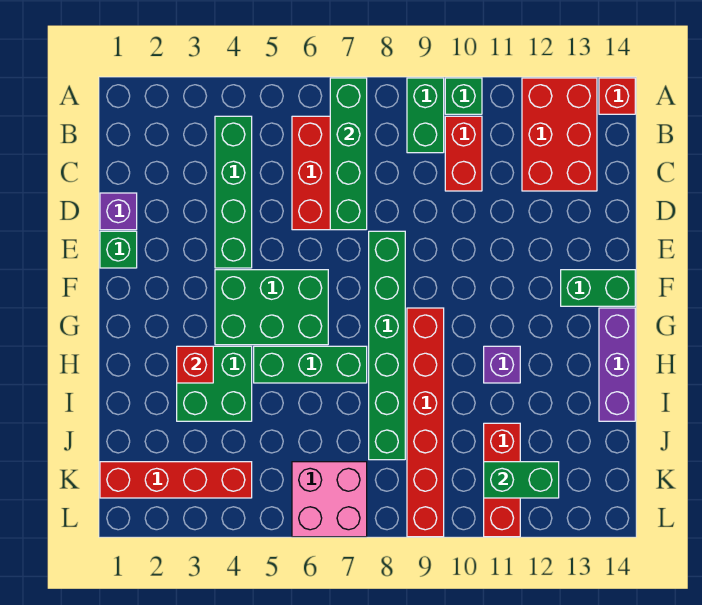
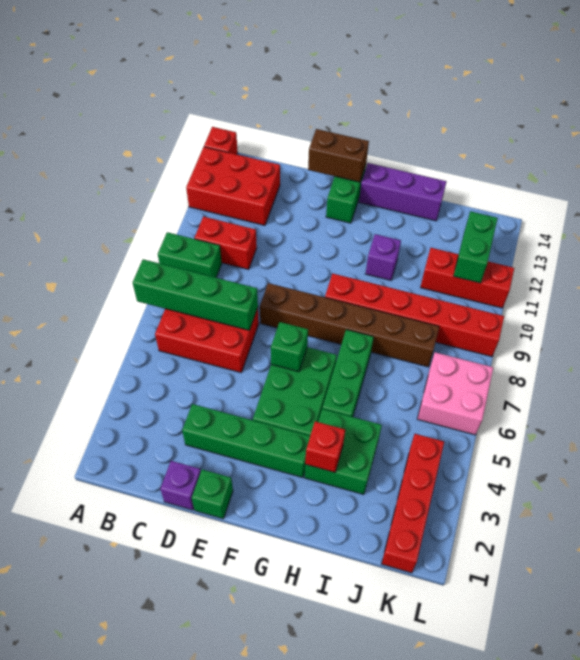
green 1x1 brick [445,78,482,114] -> green 1x1 brick moved to [271,322,308,372]
green 1x4 brick [215,116,252,268] -> green 1x4 brick moved to [182,404,310,478]
green 1x6 brick [369,231,405,460] -> brown 1x6 brick [260,283,439,367]
none -> brown 1x2 brick [308,129,369,182]

